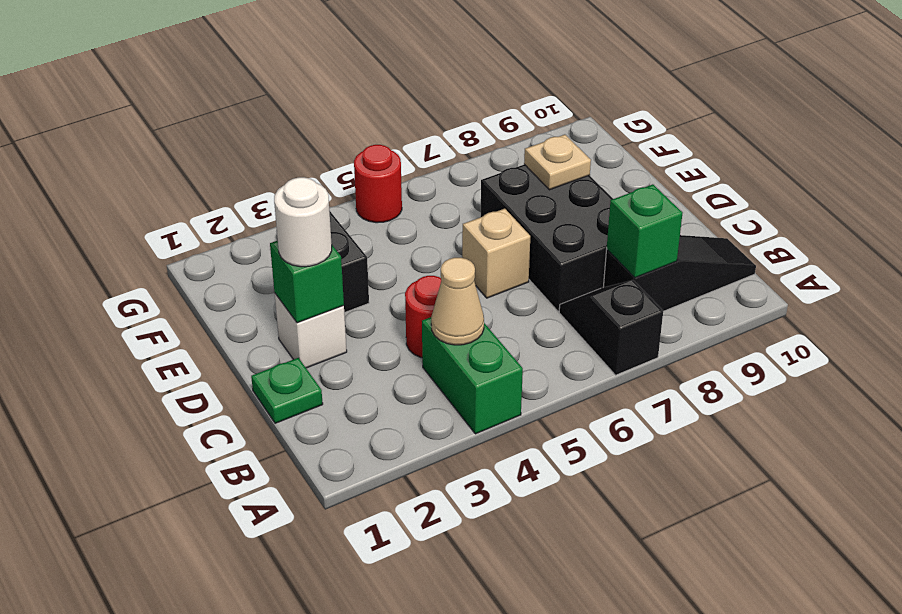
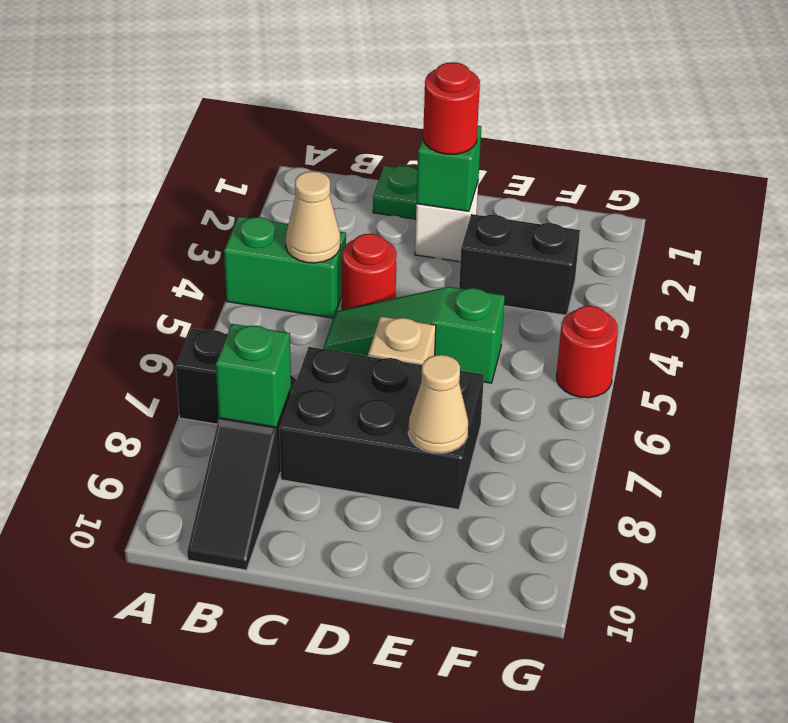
none -> green 1x3 slope [323,287,505,383]
white 1x1 round brick [274,177,332,267] -> red 1x1 round brick [423,62,480,154]
tan 1x1 plate [524,135,591,190] -> tan 1x1 cone [408,355,468,453]

